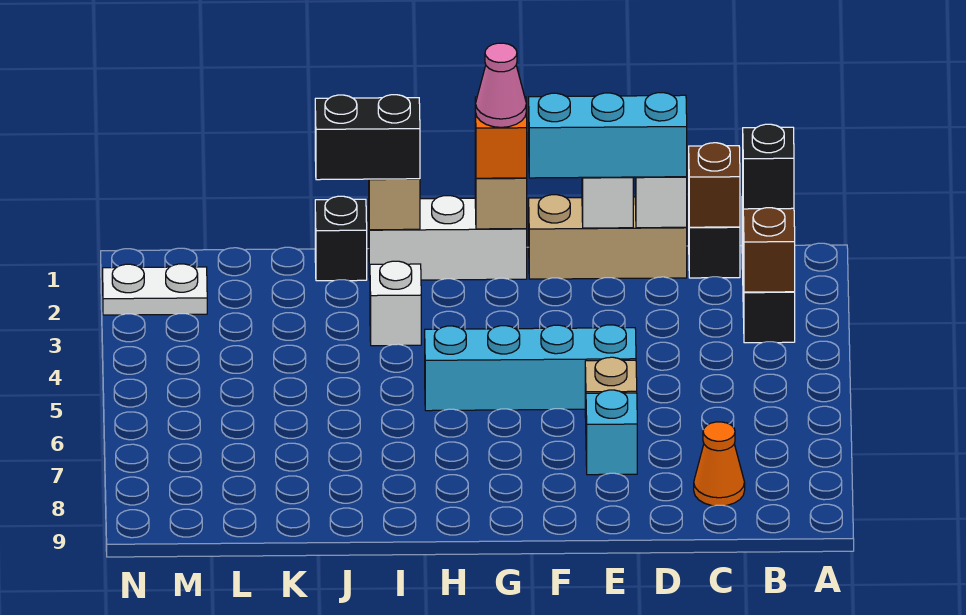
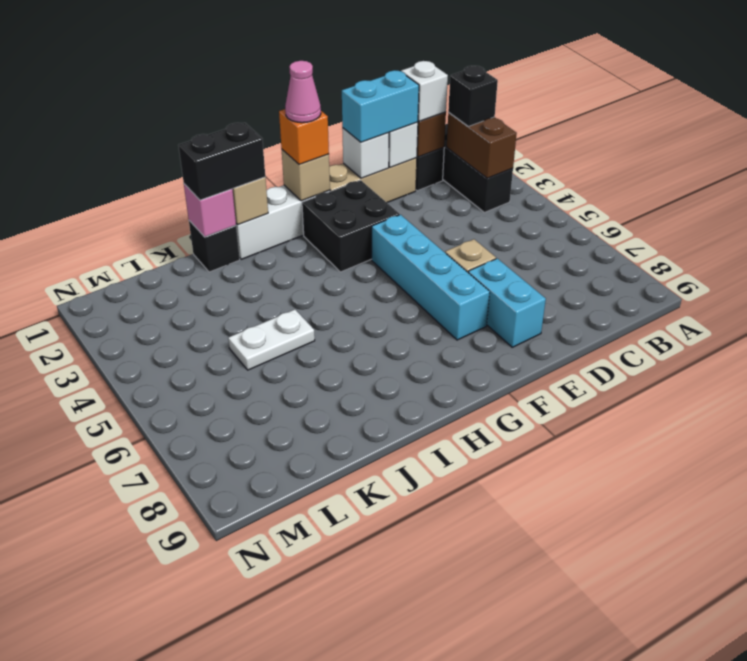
orange 1x1 cone [694,422,745,506] -> none
cyan 1x3 brick [529,93,687,178] -> cyan 1x2 brick [342,70,419,142]
cyan 1x4 brick [425,325,636,411] -> cyan 1x4 brick turned to [372,215,490,340]
cyan 1x1 brick [586,390,637,475] -> cyan 1x2 brick [468,259,546,347]
none -> black 2x2 brick [302,180,399,272]
white 1x1 brick [370,261,421,346] -> white 1x1 brick moved to [401,61,448,121]
none -> pink 1x1 brick [184,184,236,237]
white 1x2 plate [103,264,207,315] -> white 1x2 plate moved to [228,309,315,370]

